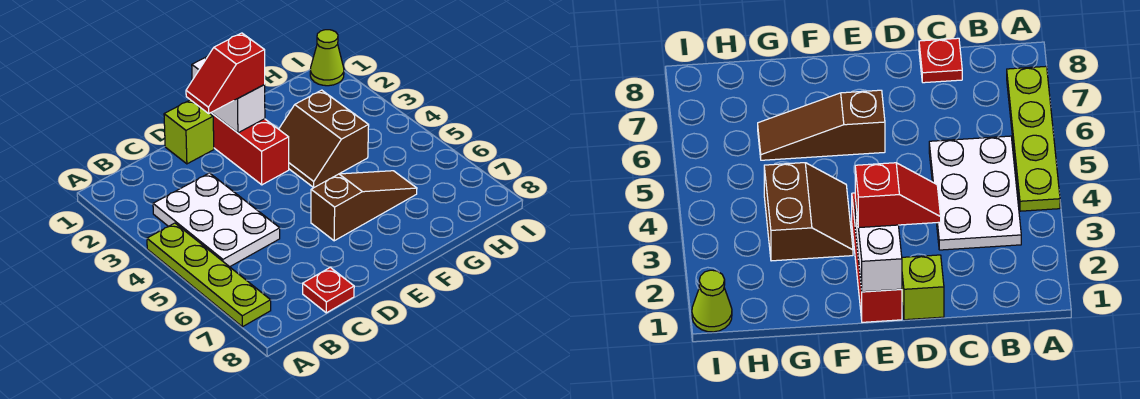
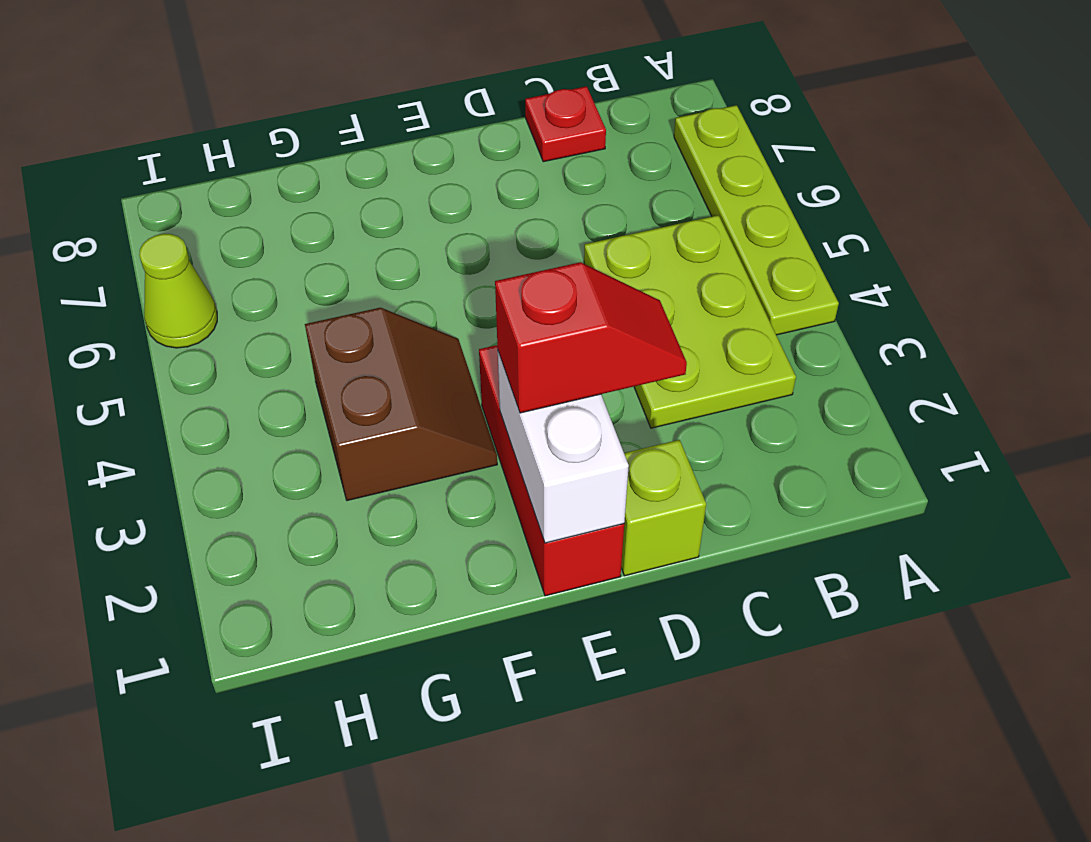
white 2x3 plate [153,173,280,267] -> lime 2x3 plate [584,215,796,428]
brown 1x3 slope [311,171,417,241] -> none
lime 1x1 cone [310,30,344,86] -> lime 1x1 cone moved to [139,234,217,348]

